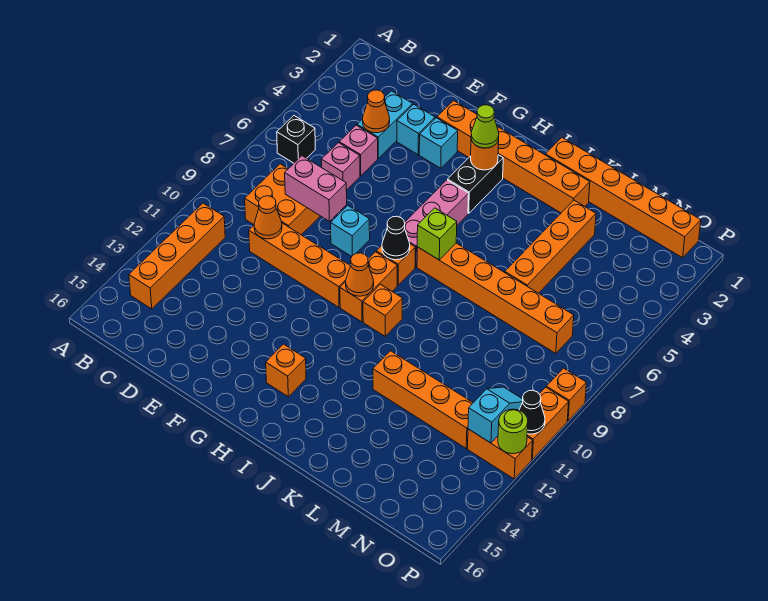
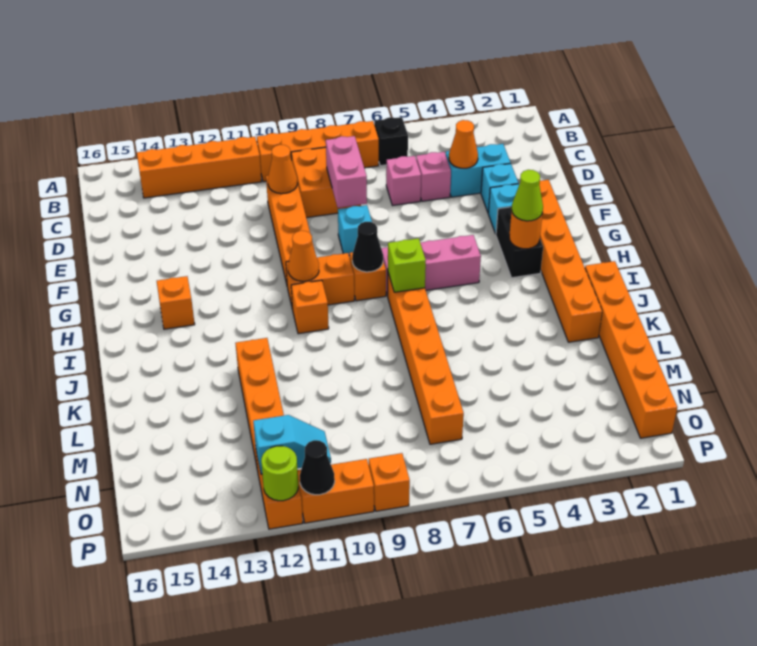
black 1x2 brick [448,155,503,213] -> black 1x2 brick turned to [496,206,543,278]
orange 1x4 brick [505,200,596,293] -> orange 1x4 brick moved to [257,121,379,182]

